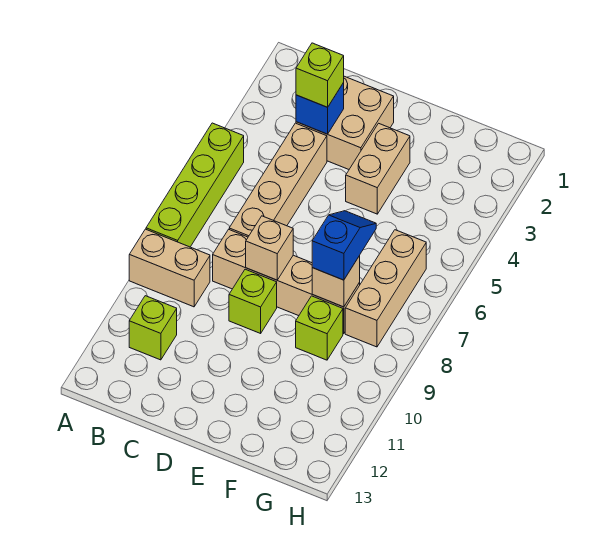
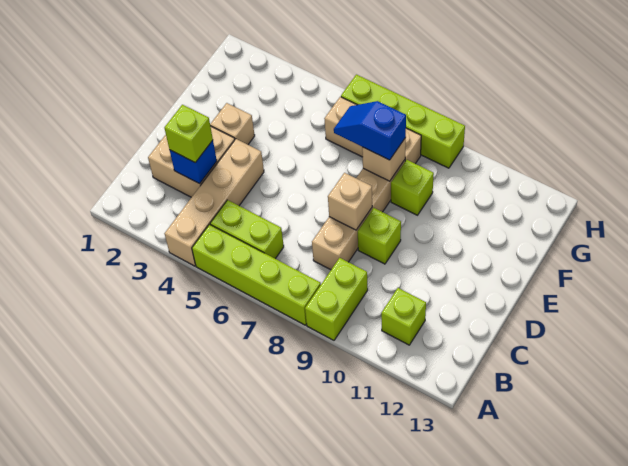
tan 1x2 brick [129,229,210,307] -> lime 1x2 brick [305,258,368,340]
none -> lime 1x2 brick [210,200,284,259]
tan 1x4 brick [229,123,327,237] -> tan 1x4 brick turned to [165,139,264,266]
tan 1x2 brick [346,123,410,214] -> tan 1x1 brick [210,103,255,145]
none -> lime 1x4 brick [341,75,465,168]

